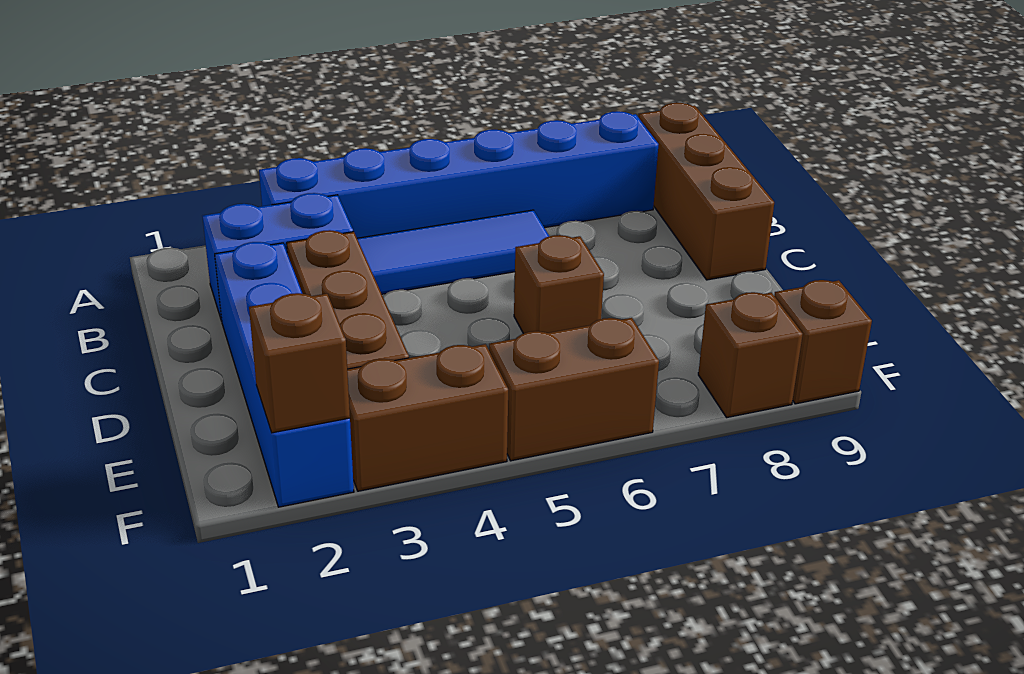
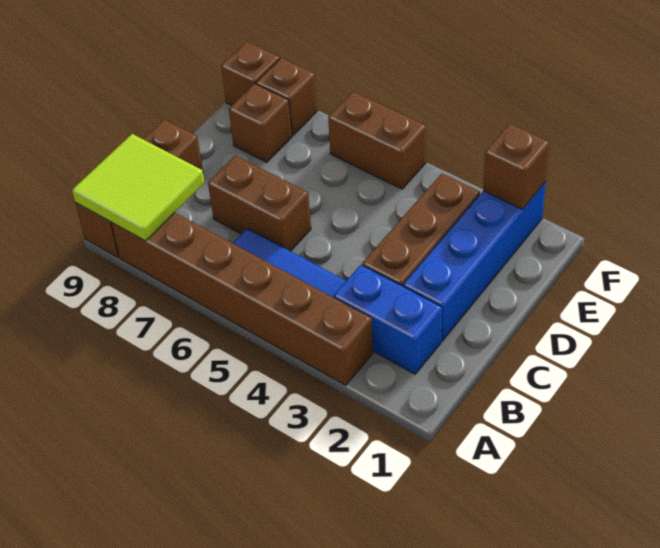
blue 1x6 brick [259,111,659,238] -> brown 1x6 brick [111,213,373,385]
none -> lime 2x2 tile [72,134,205,241]
brown 1x1 brick [514,235,604,334] -> brown 1x1 brick moved to [229,84,292,162]
brown 1x2 brick [347,344,508,491] -> brown 1x2 brick moved to [208,155,311,251]

